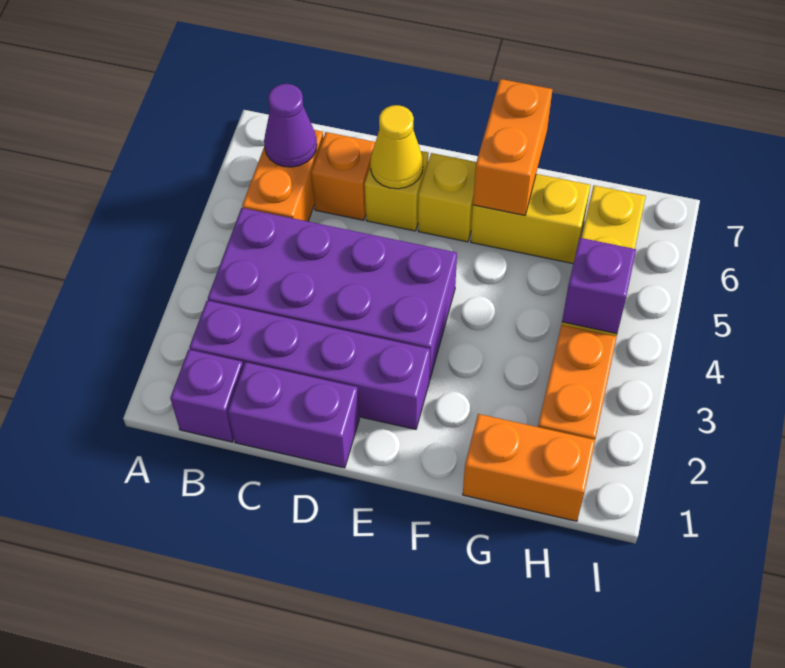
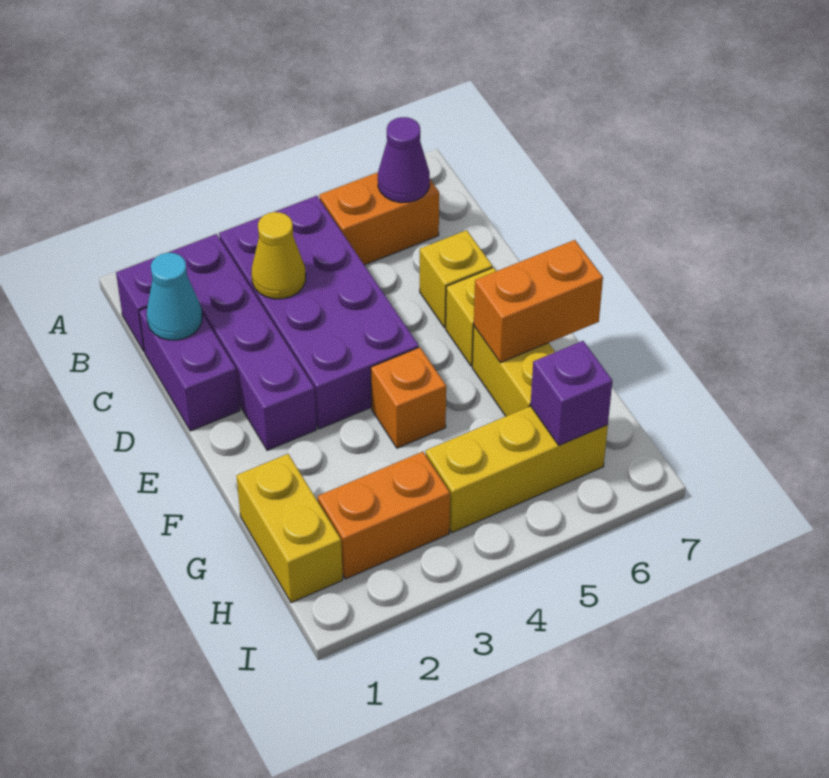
none -> cyan 1x1 cone [147,253,202,340]
orange 1x1 brick [311,132,375,220] -> orange 1x1 brick moved to [371,347,446,448]
yellow 1x1 cone [370,105,423,189] -> yellow 1x1 cone moved to [251,212,306,299]
orange 1x2 brick [463,414,595,521] -> yellow 1x2 brick [236,454,343,603]
purple 1x1 brick [562,238,636,334] -> purple 1x1 brick moved to [530,341,612,445]

